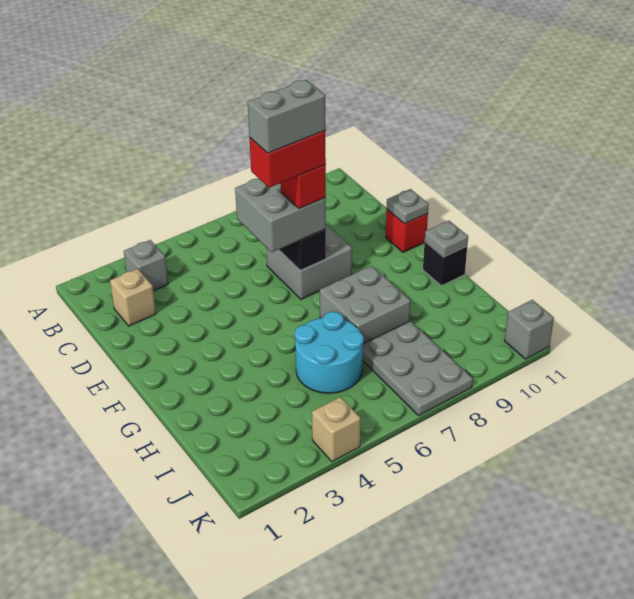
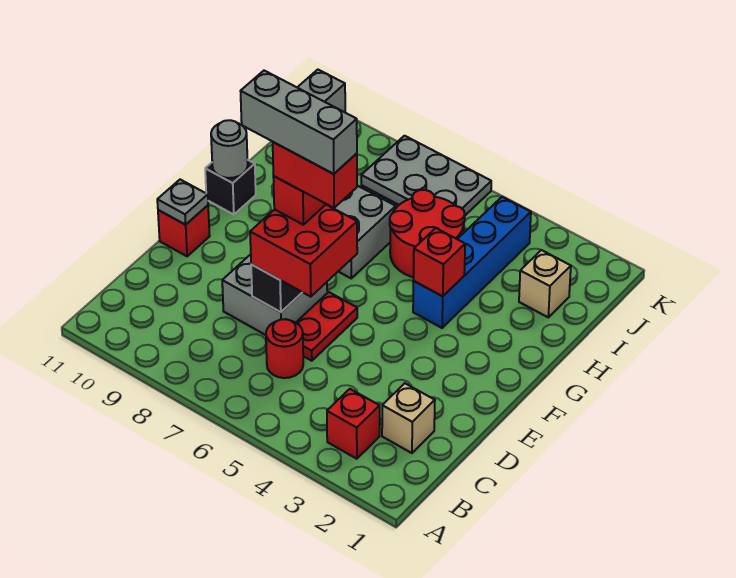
grey 1x1 brick [124,240,168,291] -> red 1x1 brick [327,389,380,459]
none -> red 1x1 round brick [266,319,303,378]
none -> red 1x2 plate [296,292,357,361]
grey 2x2 brick [235,178,326,252] -> red 2x2 brick [250,205,357,297]
grey 1x2 brick [248,80,325,153] -> grey 1x3 brick [241,71,357,174]
none -> blue 1x4 brick [413,197,531,328]
none -> red 1x1 brick [413,228,465,296]
grey 1x1 plate [425,221,468,257] -> grey 1x1 round brick [211,120,248,178]
cyan 2x2 round brick [295,312,364,393] -> red 2x2 round brick [390,190,465,277]
grey 2x3 plate [362,321,473,415] -> grey 2x3 plate turned to [361,136,491,215]
tan 1x1 brick [312,397,361,461] -> tan 1x1 brick moved to [519,250,571,317]

